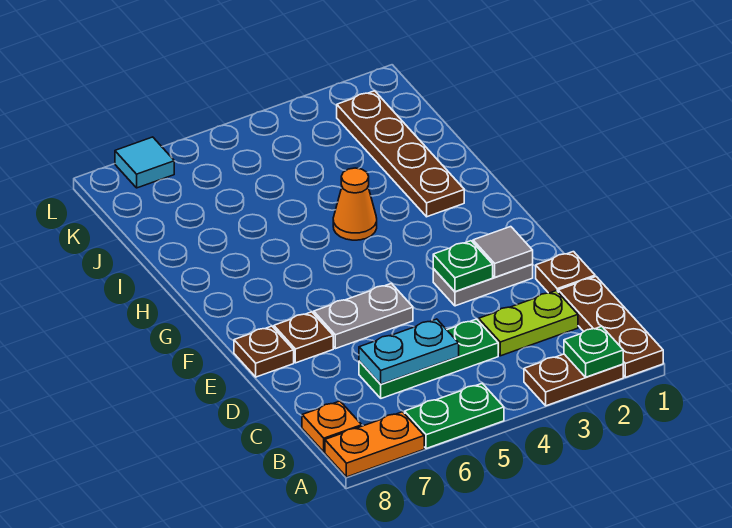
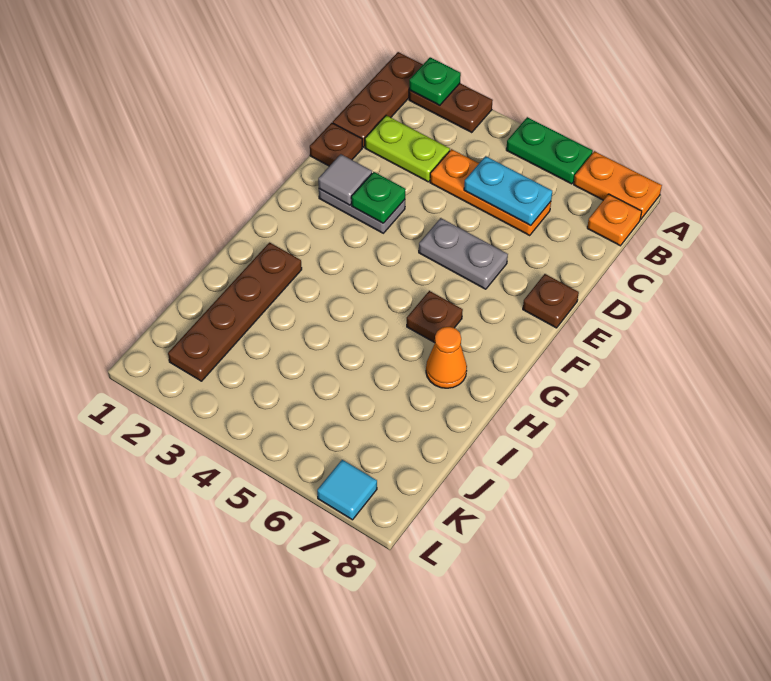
green 1x3 plate [359,319,498,398] -> orange 1x3 plate [430,149,551,235]
brown 1x1 plate [274,312,333,363] -> brown 1x1 plate moved to [407,291,463,343]
orange 1x1 cone [333,168,377,240] -> orange 1x1 cone moved to [426,326,467,388]

